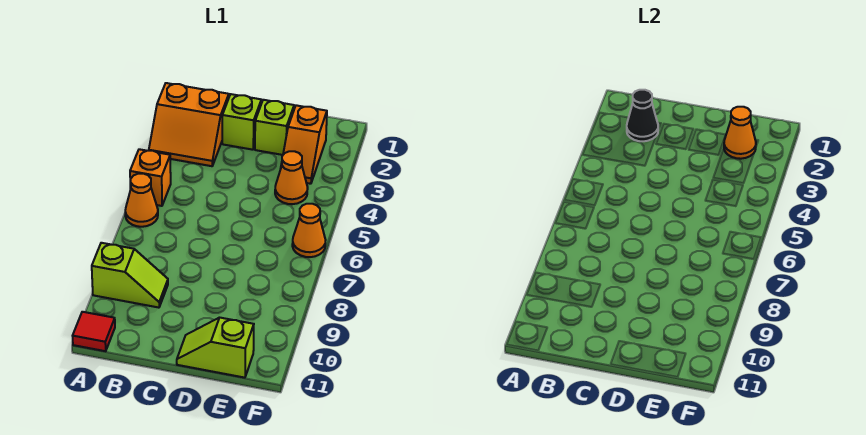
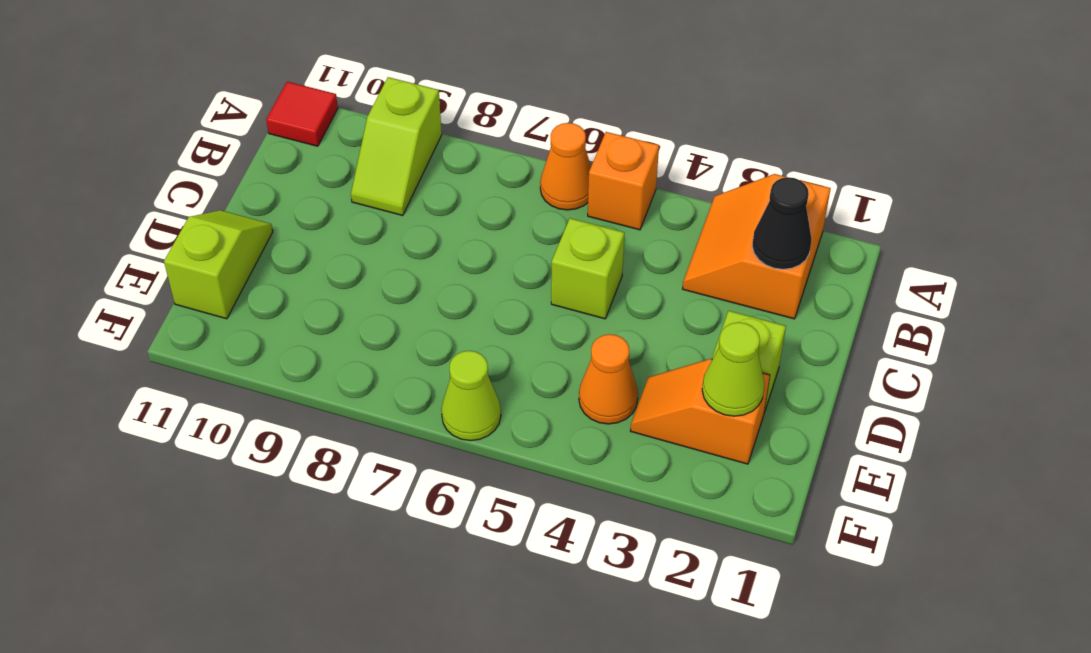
lime 1x1 brick [222,94,261,150] -> lime 1x1 brick moved to [551,218,625,319]
orange 1x1 cone [724,107,756,159] -> lime 1x1 cone [702,322,765,416]
orange 1x1 cone [292,204,325,257] -> lime 1x1 cone [441,351,501,441]

